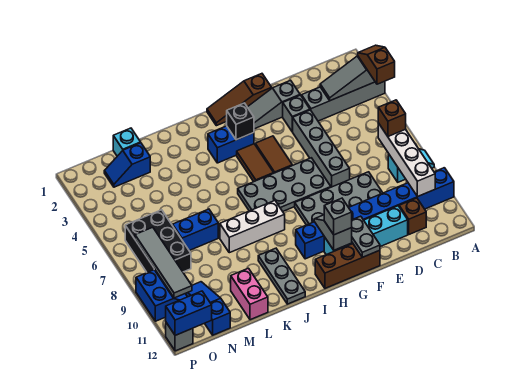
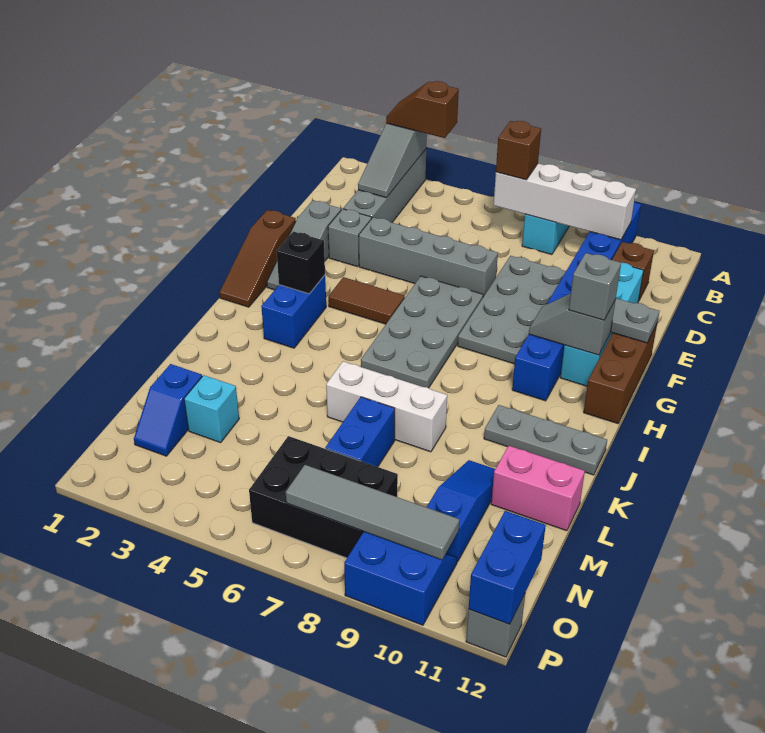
brown 1x2 tile [237,144,274,182] -> none
white 1x3 brick [220,201,285,253] -> white 1x3 brick turned to [326,361,447,452]
cyan 1x1 brick [113,128,141,156] -> cyan 1x1 brick moved to [184,375,239,443]
blue 1x3 slope [186,282,230,335] -> blue 1x3 slope turned to [427,460,495,562]

